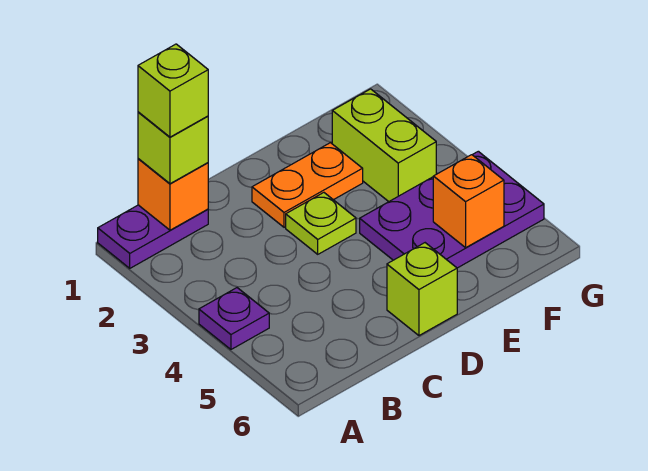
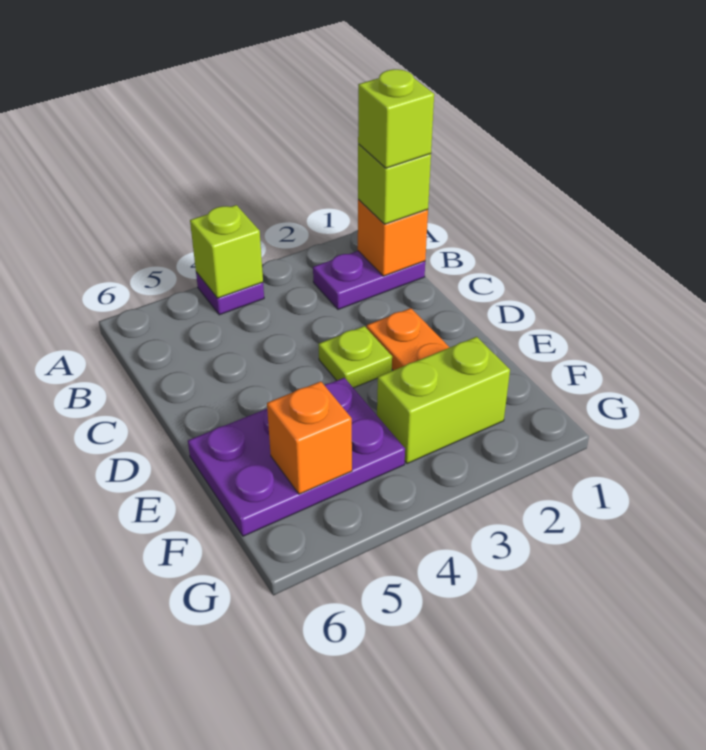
purple 1x2 plate [98,205,208,268] -> purple 1x2 plate turned to [313,251,425,309]
lime 1x1 brick [387,243,457,336] -> lime 1x1 brick moved to [190,205,263,298]
purple 2x3 plate [360,151,544,268] -> purple 2x3 plate turned to [188,378,405,536]

